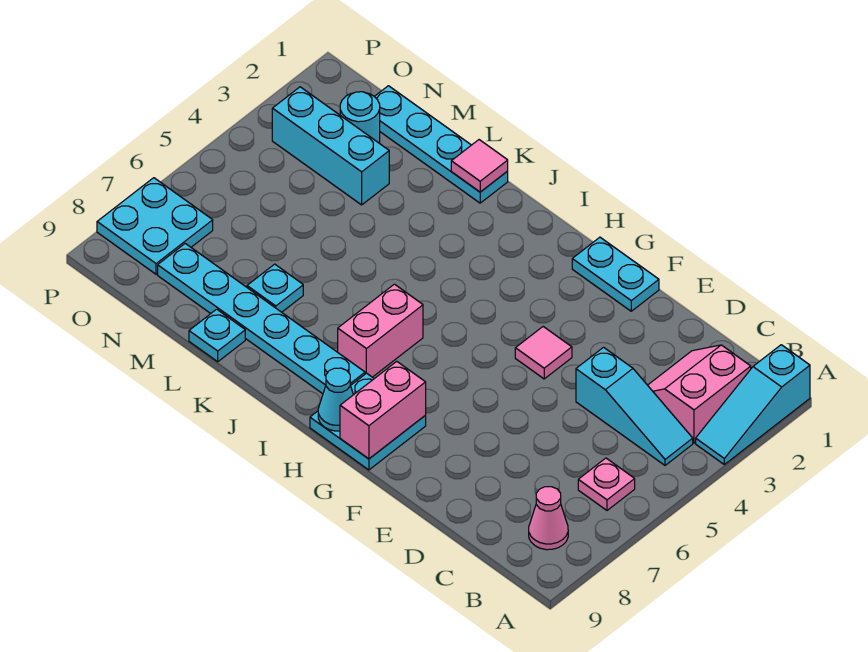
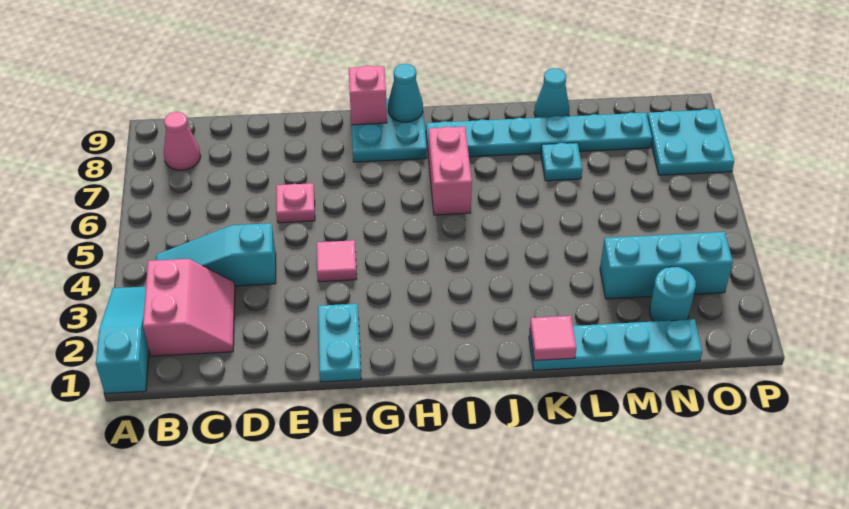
pink 1x1 plate [578,458,635,510] -> pink 1x1 plate moved to [276,183,315,223]
cyan 1x2 plate [572,237,659,311] -> cyan 1x2 plate turned to [318,304,361,382]
pink 1x2 brick [340,361,426,459] -> pink 1x1 brick [349,65,387,125]
cyan 1x1 plate [189,309,245,362] -> cyan 1x1 cone [534,68,570,118]

